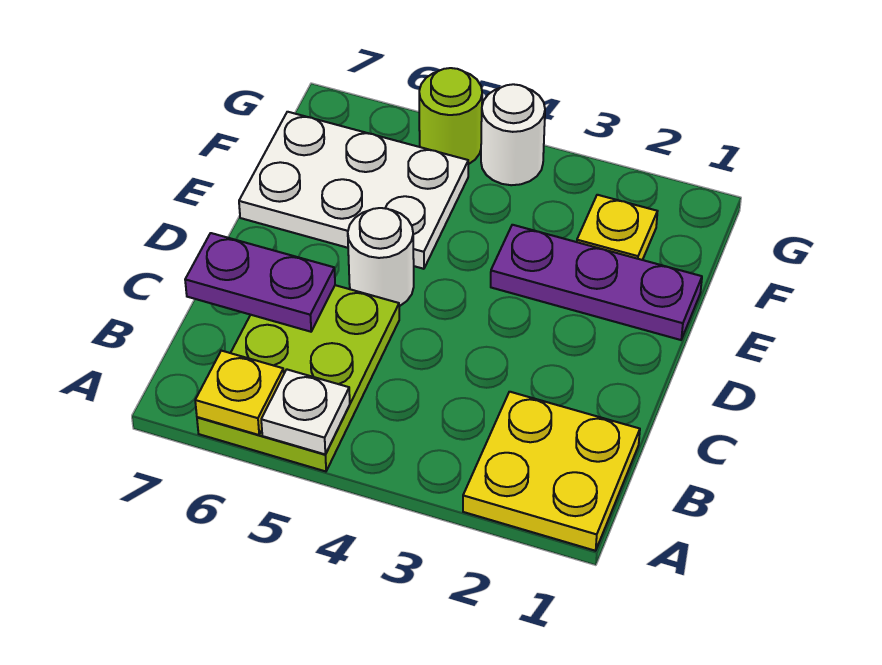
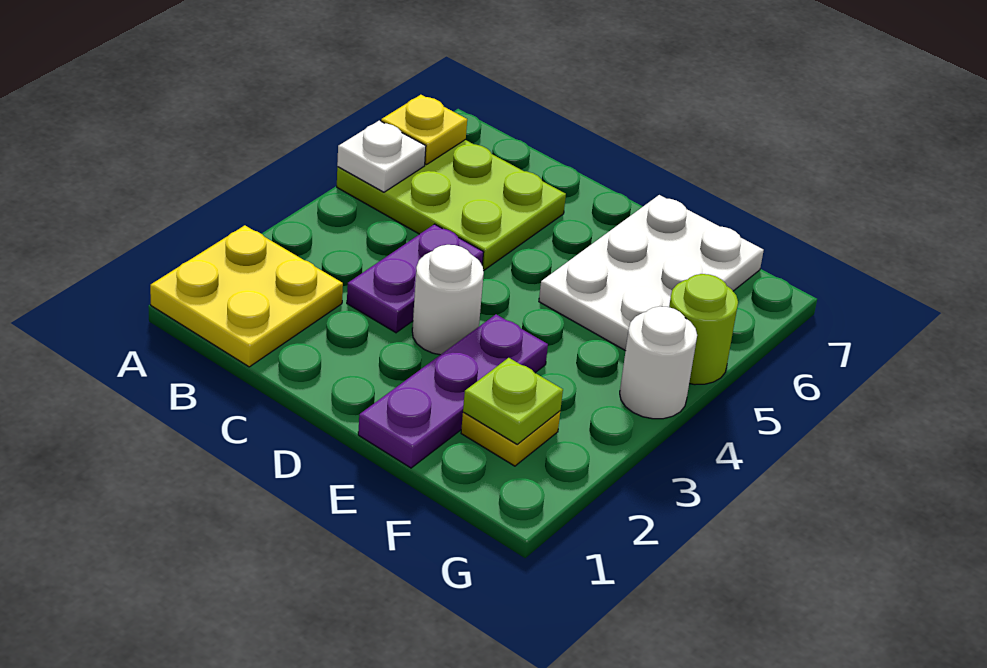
purple 1x2 plate [185,233,335,332] -> purple 1x2 plate moved to [347,224,484,333]
white 1x1 round brick [348,208,414,306] -> white 1x1 round brick moved to [412,245,484,355]
none -> lime 1x1 plate [463,358,563,444]

